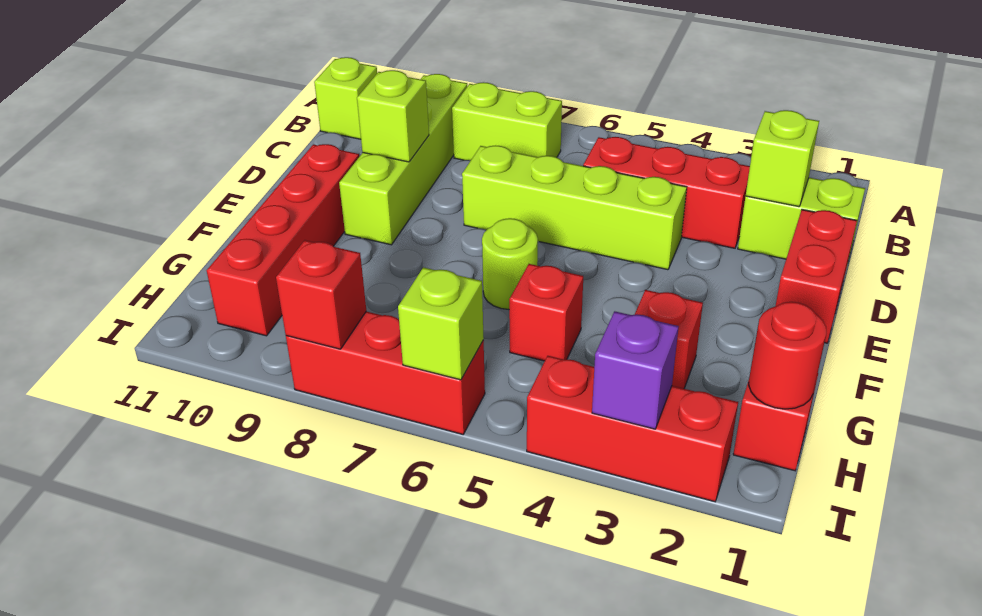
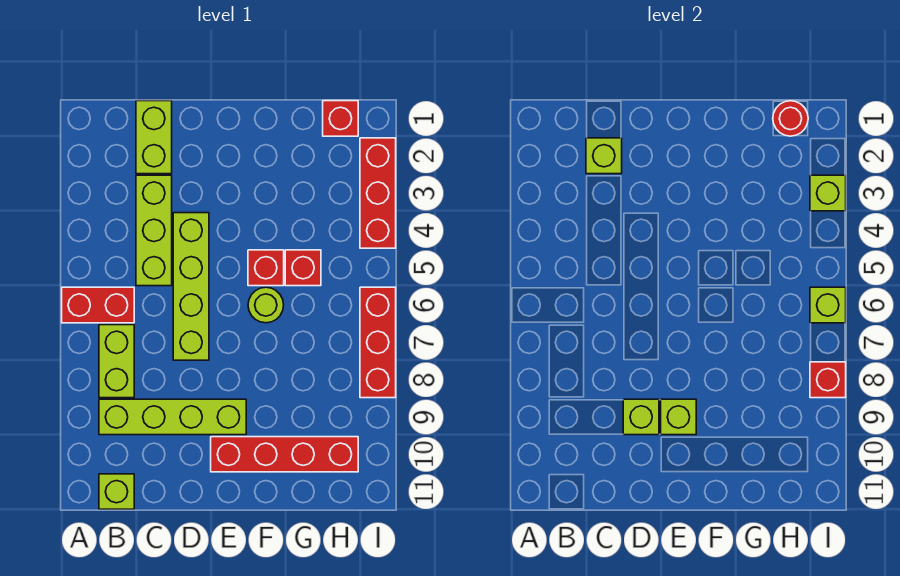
red 1x3 brick [583,137,750,248] -> lime 1x3 brick [136,175,172,286]
red 1x2 brick [776,210,857,343] -> red 1x2 brick moved to [62,287,134,323]
none -> lime 1x1 brick [661,399,696,435]
red 1x1 brick [635,290,703,389] -> red 1x1 brick moved to [248,250,284,286]
purple 1x1 brick [592,311,679,429] -> lime 1x1 brick [810,175,846,211]

